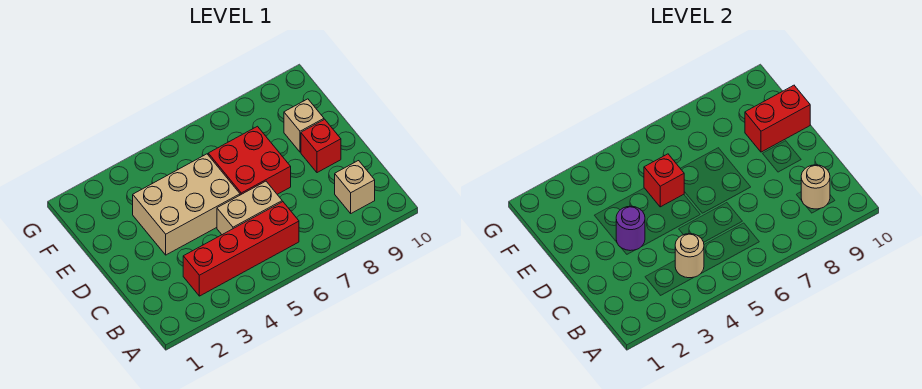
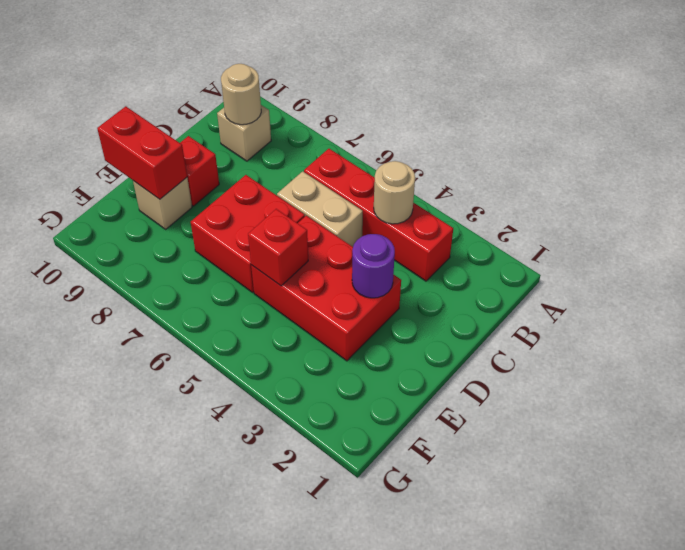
tan 2x3 brick [133,154,240,255] -> red 2x3 brick [251,216,401,361]

